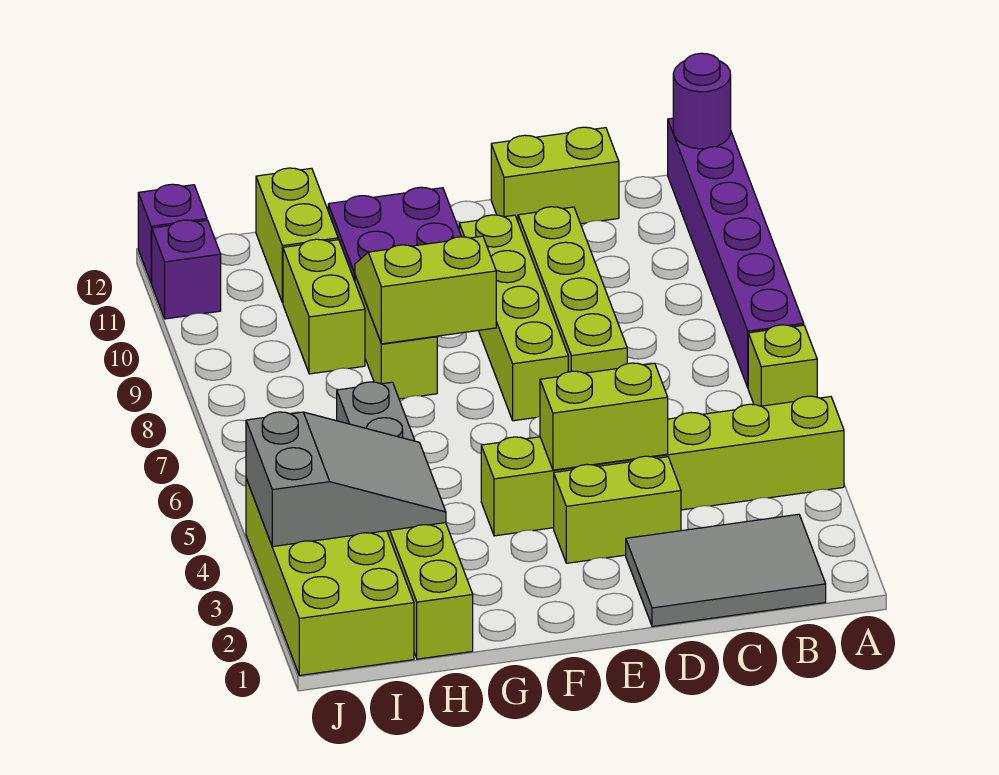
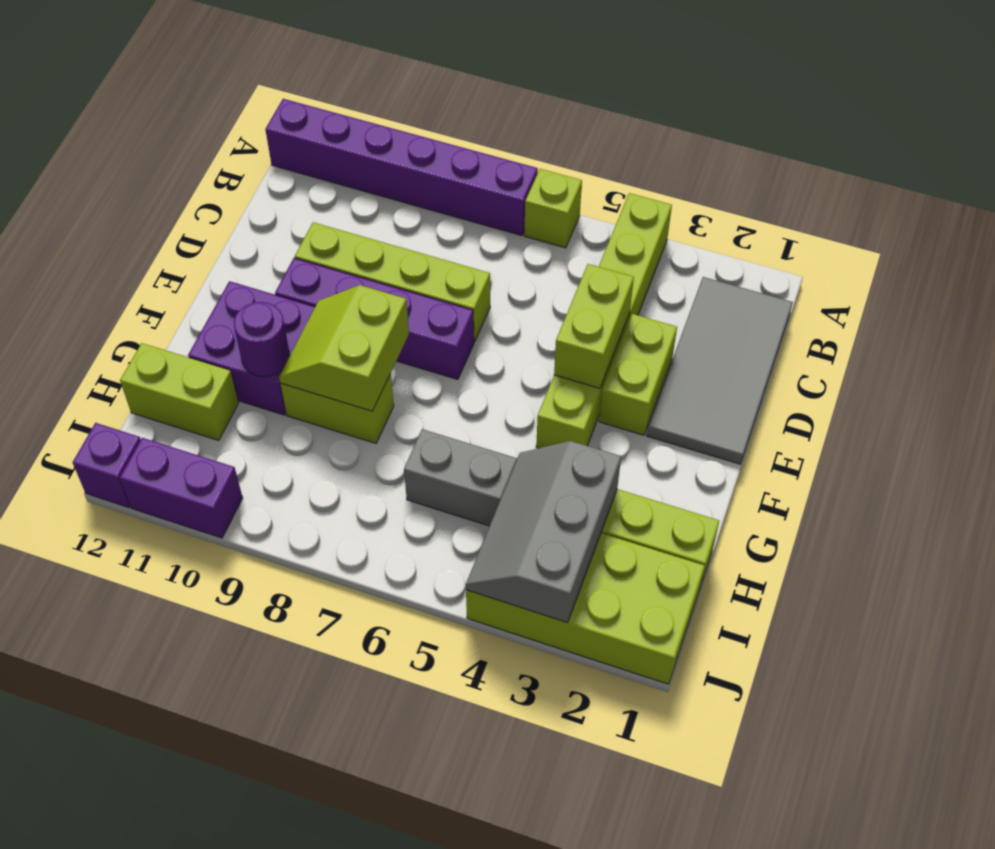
purple 1x1 round brick [673,53,731,149] -> purple 1x1 round brick moved to [234,302,290,377]
grey 2x3 tile [626,514,826,627] -> grey 2x4 tile [647,277,793,464]
lime 1x2 brick [491,127,619,224] -> none
lime 1x4 brick [459,215,568,421] -> purple 1x4 brick [275,258,474,379]
grey 2x3 slope [246,412,446,547] -> grey 2x3 slope turned to [466,441,621,623]
lime 1x2 brick [283,239,365,374] -> none
purple 1x1 brick [152,220,221,319] -> purple 1x2 brick [120,438,243,538]

